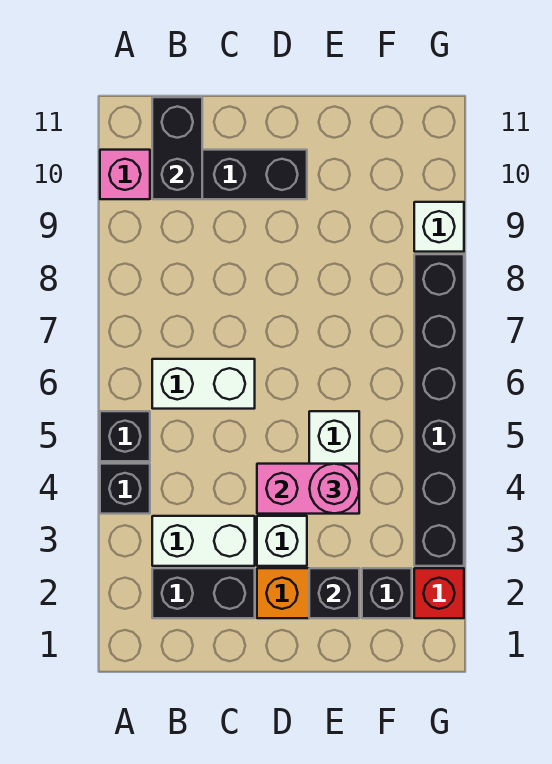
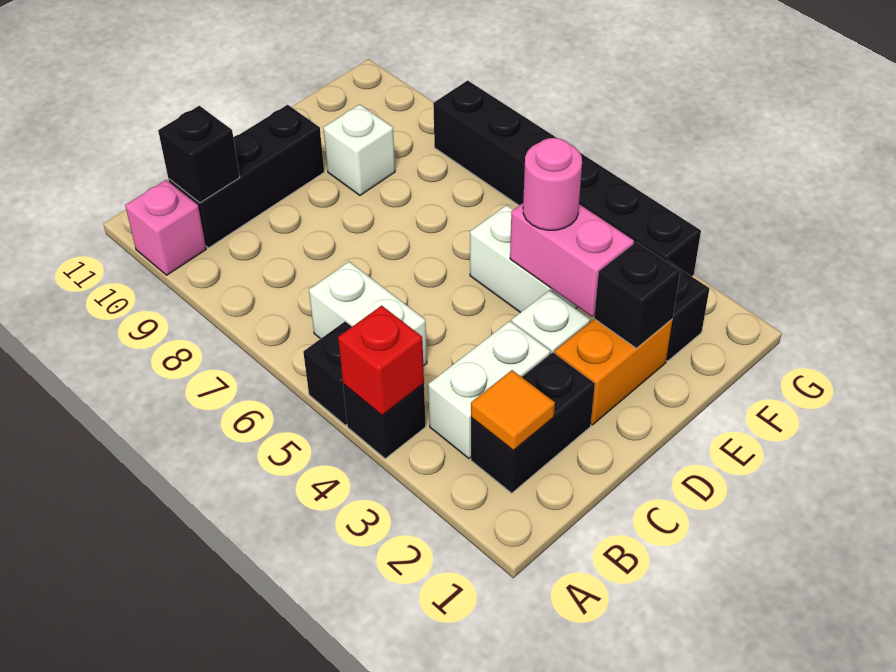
none -> orange 1x1 tile [471,370,555,450]
white 1x2 brick [152,359,255,409] -> white 1x2 brick turned to [309,262,427,366]
black 1x2 brick [152,97,202,199] -> black 1x1 brick [158,106,240,203]
pink 1x2 brick [257,464,359,514] -> pink 1x2 brick turned to [510,203,634,317]
red 1x1 brick [414,568,464,618] -> red 1x1 brick moved to [338,305,424,415]
white 1x1 brick [414,202,464,252] -> white 1x1 brick moved to [323,104,395,195]

